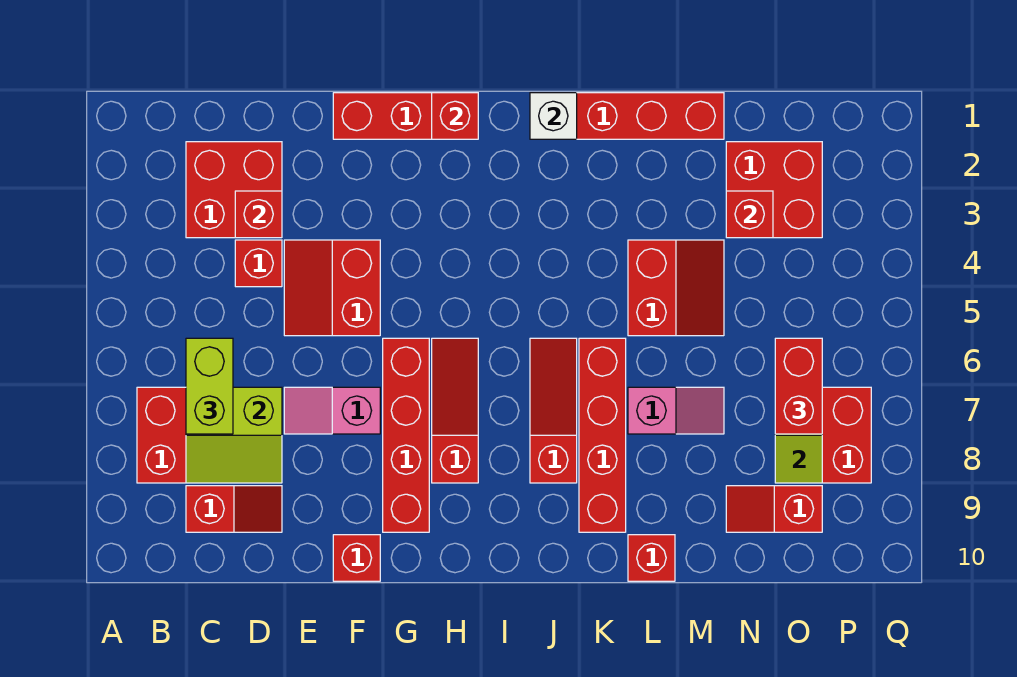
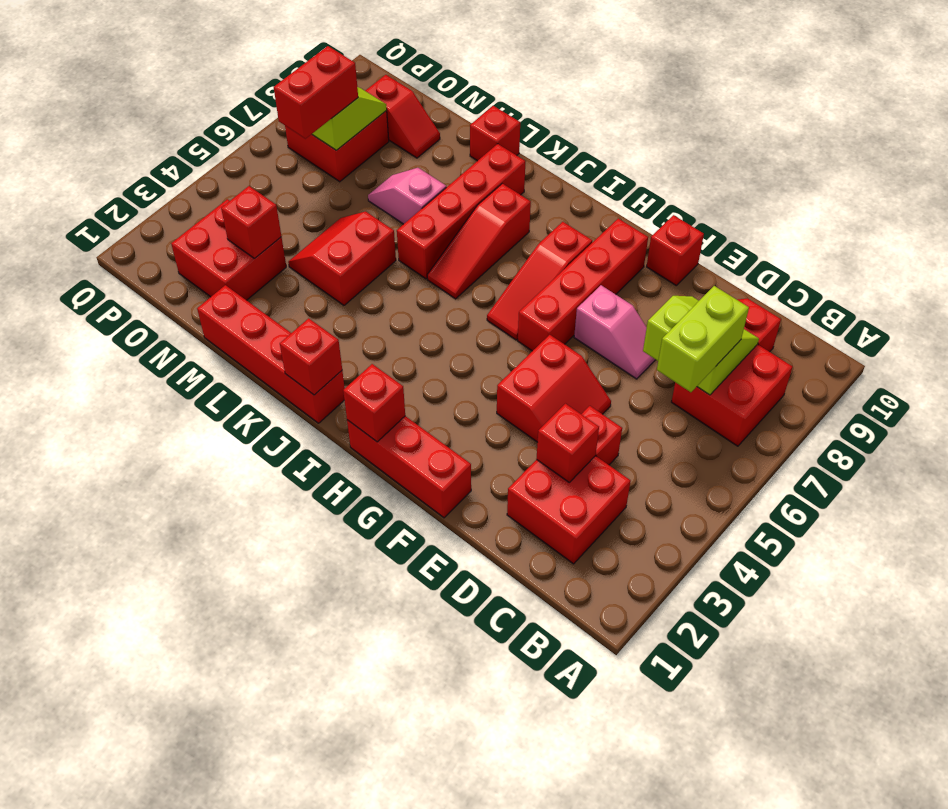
white 1x1 brick [530,93,577,139] -> red 1x1 brick [280,318,342,395]

